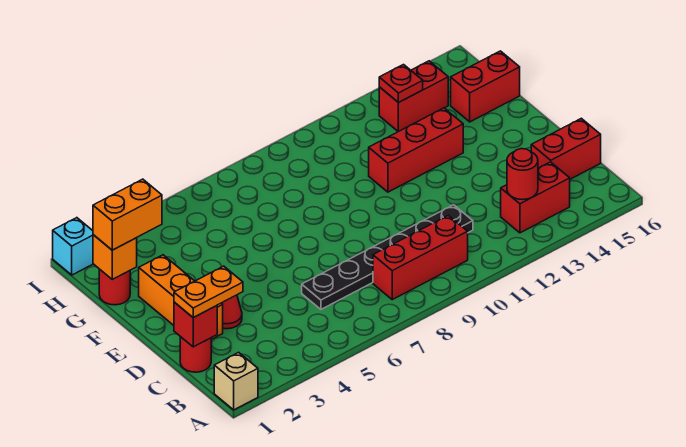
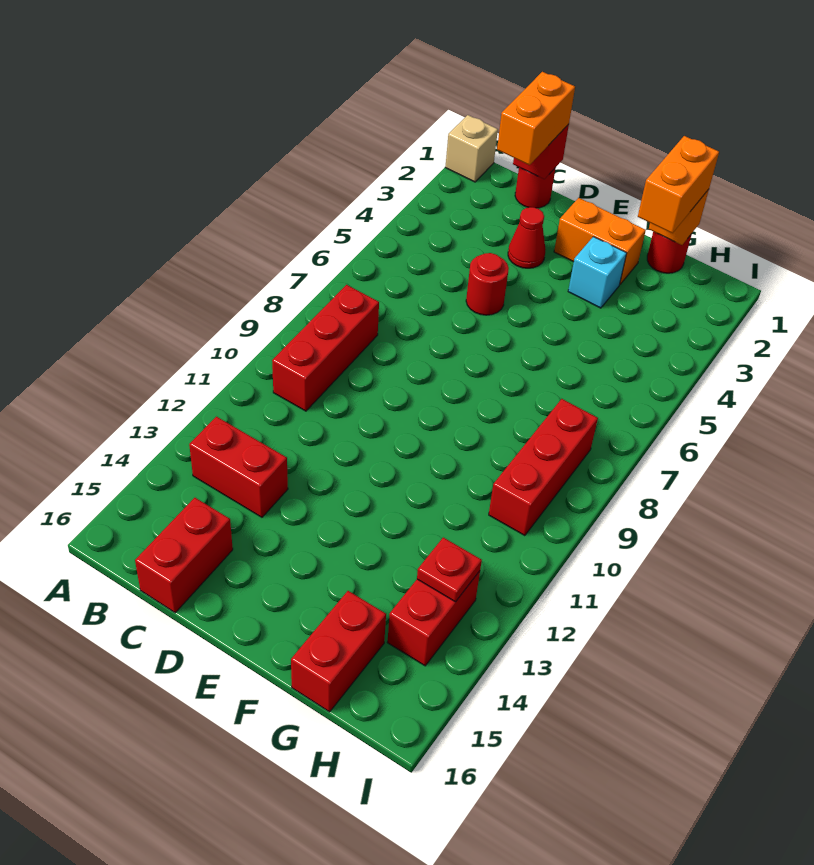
red 1x2 brick [501,162,570,233] -> red 1x2 brick turned to [189,417,288,517]
red 1x1 round brick [507,149,538,200] -> red 1x1 round brick moved to [466,253,509,315]
orange 1x2 plate [174,266,243,318] -> orange 1x2 brick [497,72,575,165]
black 1x6 plate [302,205,473,309] -> none
orange 1x3 brick [139,255,223,339] -> orange 1x2 brick [554,198,646,284]
red 1x3 brick [369,108,463,192] -> red 1x3 brick moved to [489,399,598,536]
cyan 1x1 brick [53,218,93,275] -> cyan 1x1 brick moved to [568,237,627,308]

